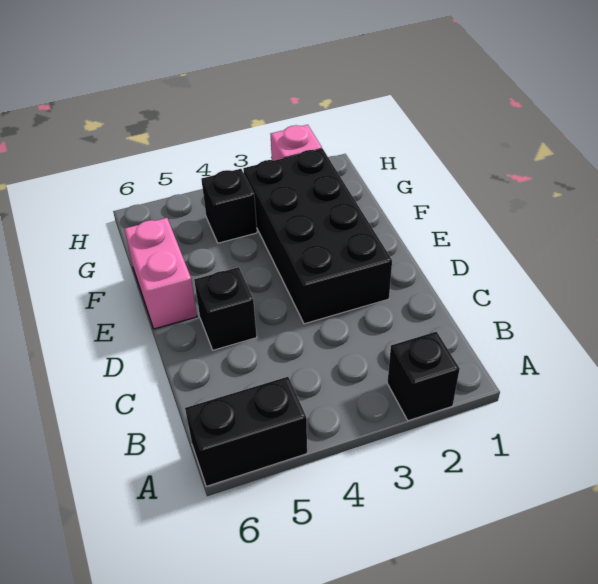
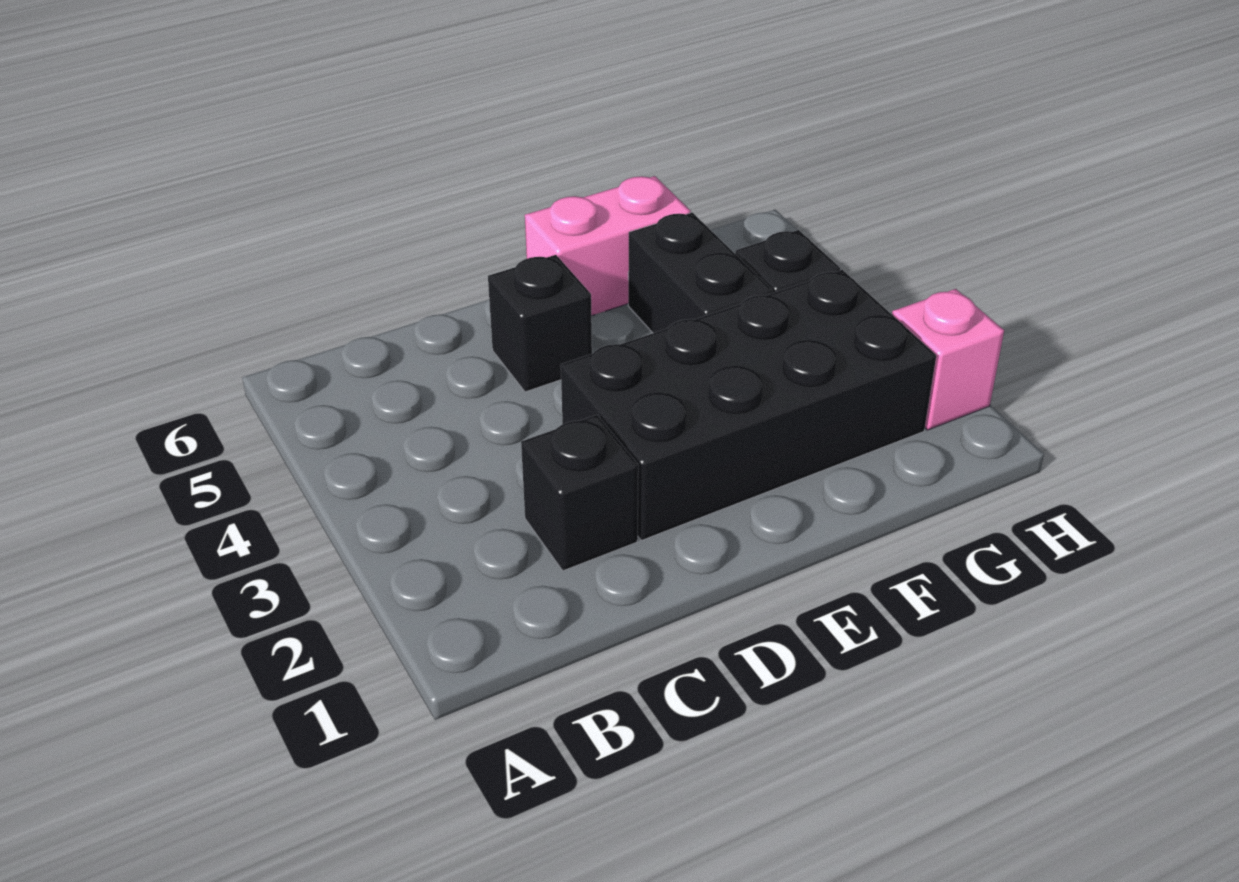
black 1x1 brick [387,332,460,421] -> black 1x1 brick moved to [521,415,638,571]
black 1x2 brick [185,377,307,486] -> black 1x2 brick moved to [628,213,773,333]

